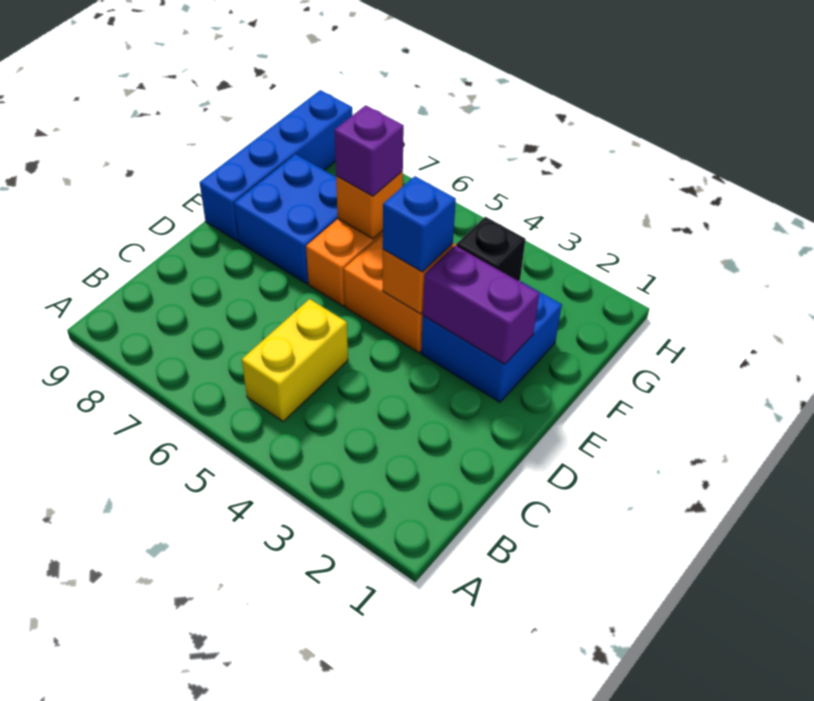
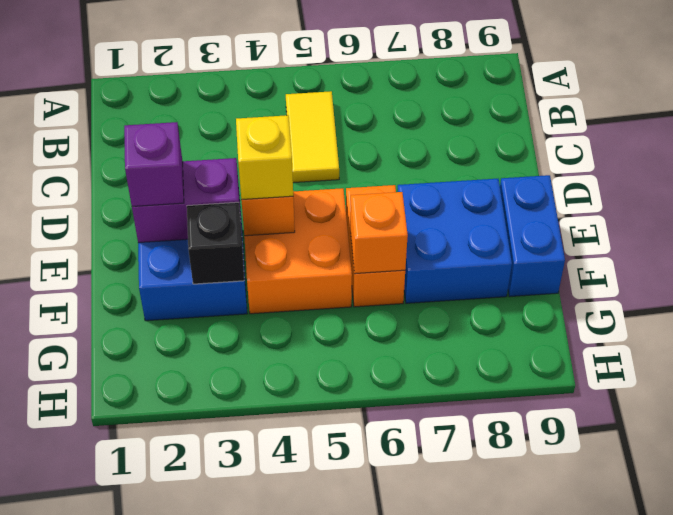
yellow 1x2 brick [242,299,348,421] -> yellow 1x2 tile [286,91,339,183]
blue 1x1 brick [383,176,456,272] -> yellow 1x1 brick [236,115,293,200]
blue 1x4 brick [199,90,352,241] -> blue 1x2 brick [500,175,565,297]
purple 1x1 brick [334,105,404,196] -> purple 1x1 brick moved to [124,122,184,206]

